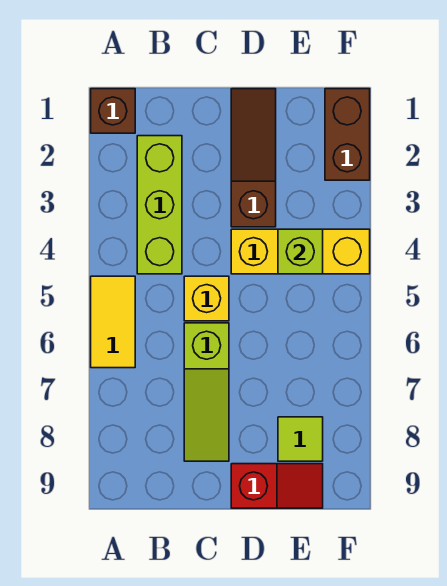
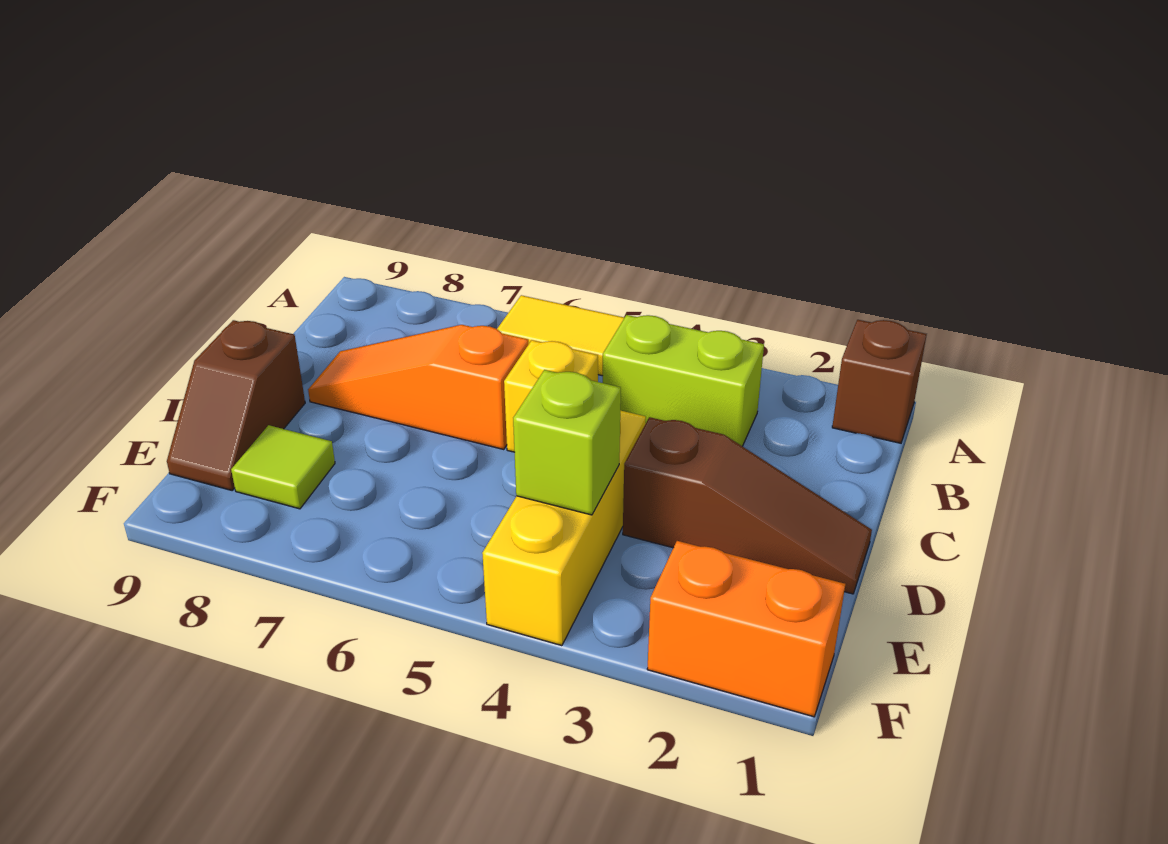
lime 1x3 brick [137,136,182,274] -> lime 1x2 brick [602,315,764,446]
lime 1x3 slope [184,323,229,461] -> orange 1x3 slope [308,325,528,450]
red 1x2 slope [231,464,323,508] -> brown 1x2 slope [167,320,305,490]
brown 1x2 brick [325,89,370,180] -> orange 1x2 brick [647,541,845,717]

